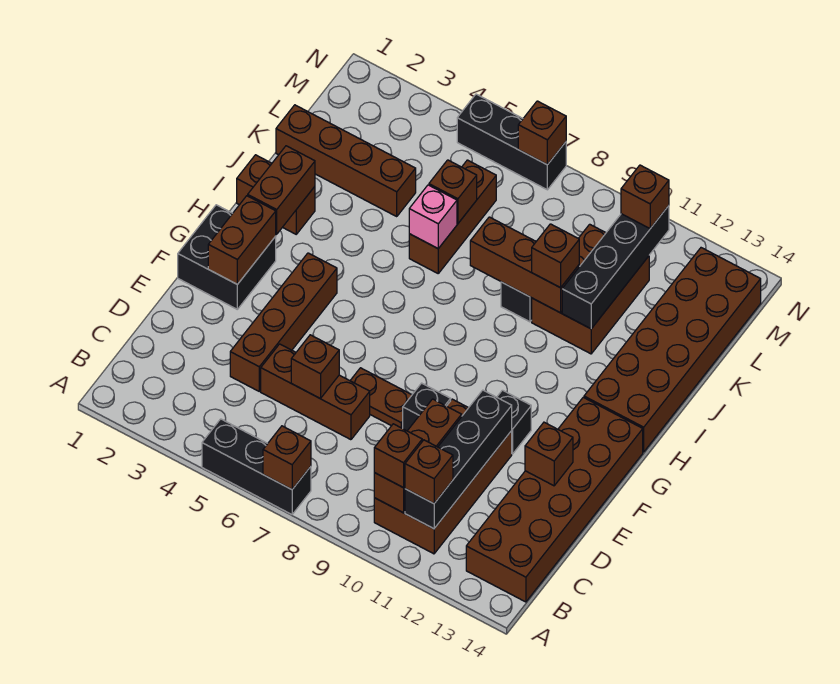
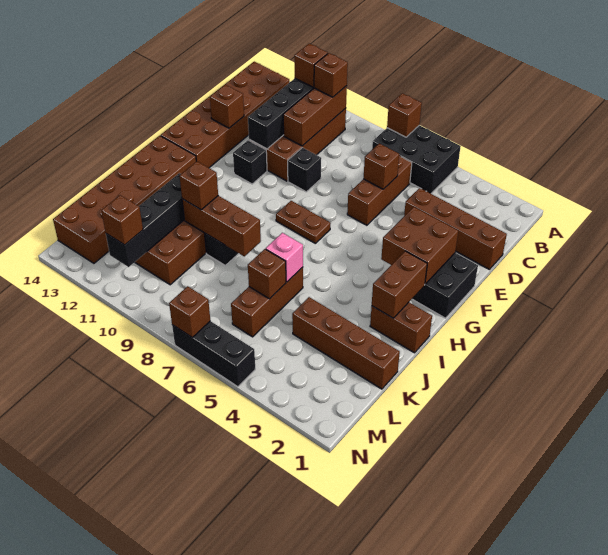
black 1x3 brick [202,419,311,514] -> black 2x3 brick [372,125,461,194]
brown 1x4 brick [230,253,337,391] -> brown 1x4 brick turned to [404,188,507,269]
brown 1x3 brick [261,344,370,440] -> brown 1x3 brick turned to [347,156,412,225]
brown 1x2 plate [350,368,412,428] -> brown 1x2 plate moved to [276,201,331,243]
brown 1x2 brick [208,196,276,284] -> brown 2x2 brick [381,207,458,284]

